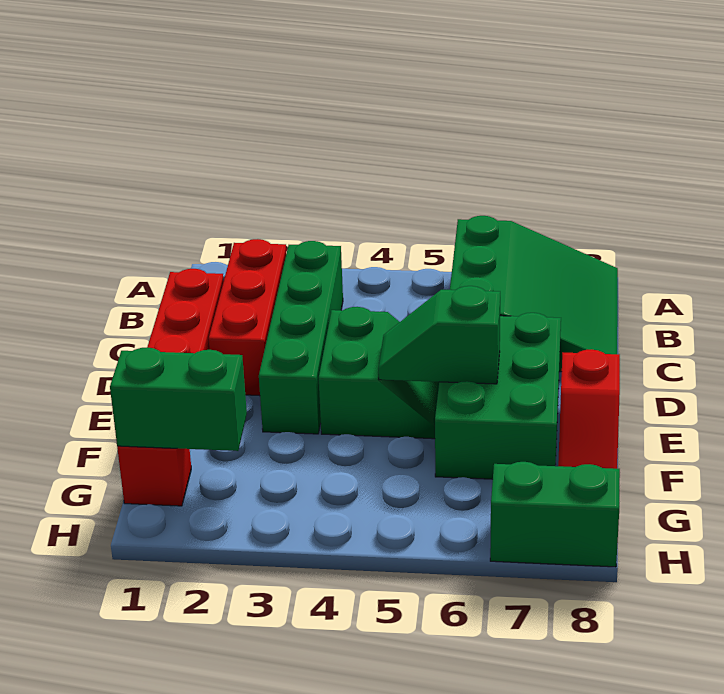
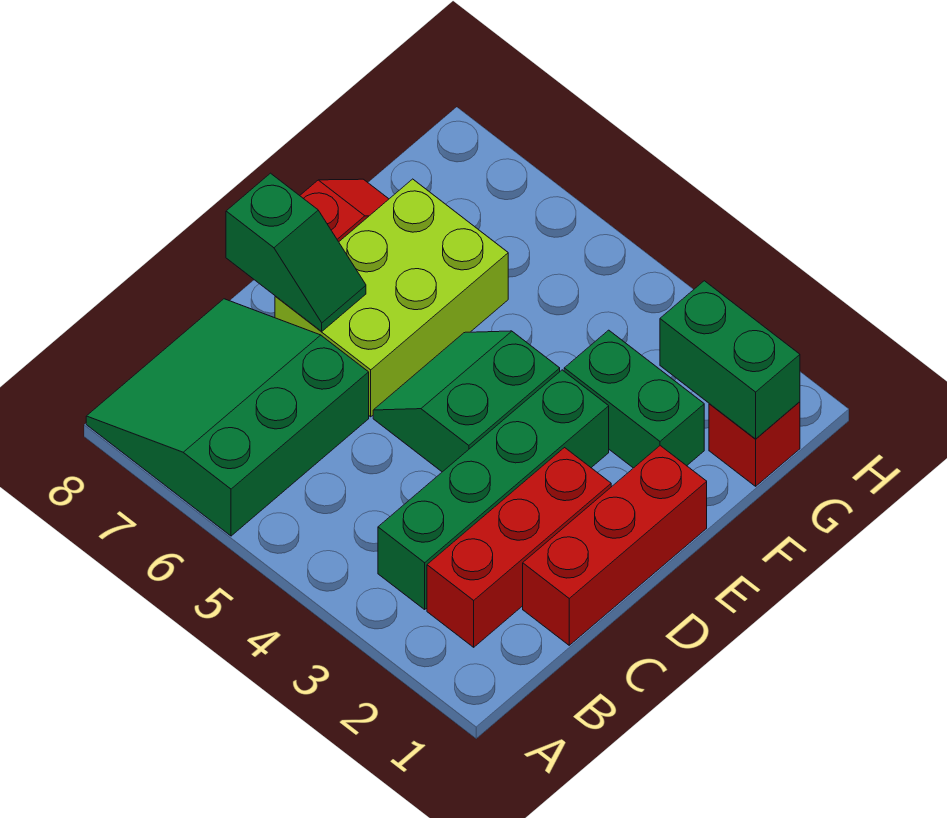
green 2x3 brick [435,313,561,479] -> lime 2x3 brick [275,179,508,417]
green 1x2 slope [378,286,500,384] -> green 1x2 slope moved to [226,173,366,332]
green 1x2 brick [490,462,620,567] -> green 1x2 brick moved to [564,330,704,468]

